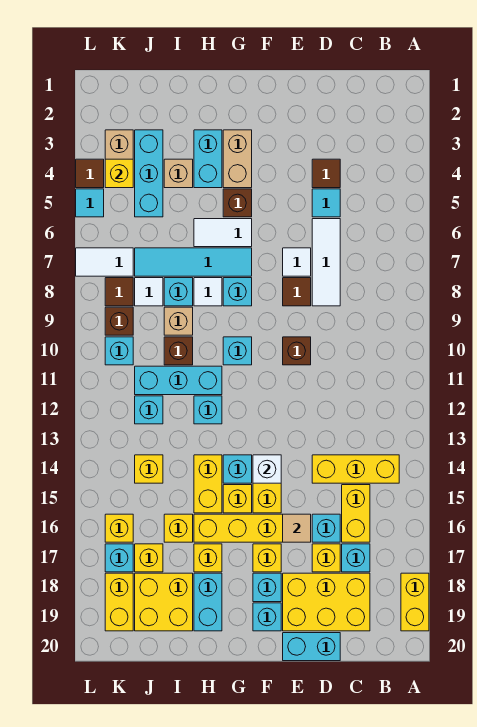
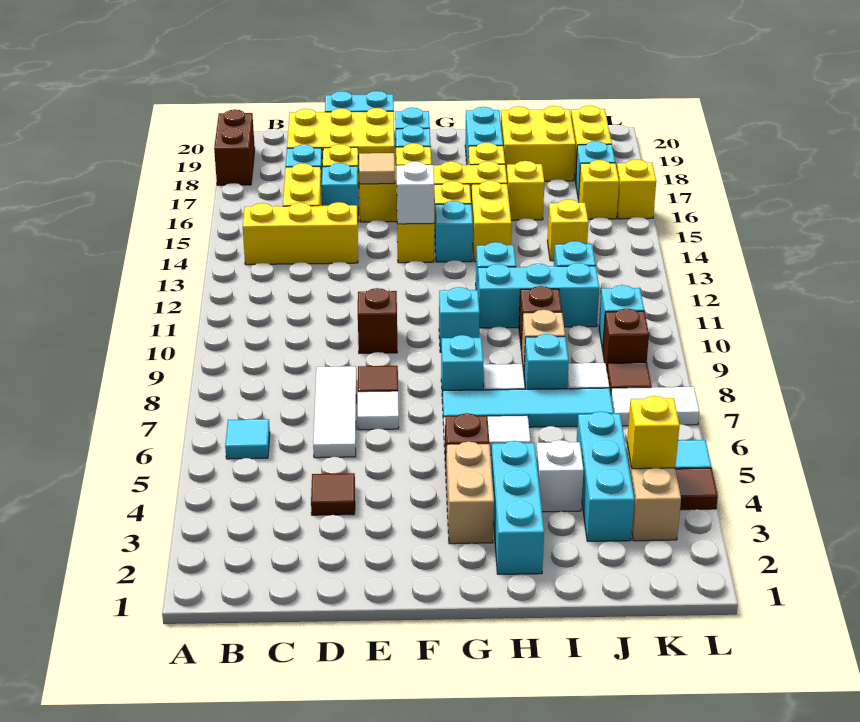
yellow 1x2 brick [401,573,429,631] -> brown 1x2 brick [214,110,255,185]
cyan 1x1 tile [312,189,340,217] -> cyan 1x1 tile moved to [225,419,270,459]
cyan 1x2 brick [194,130,222,188] -> cyan 1x3 brick [491,441,544,574]
tan 1x1 brick [164,159,193,188] -> white 1x1 brick [536,440,584,512]
yellow 1x1 brick [135,544,163,572] -> yellow 1x1 brick moved to [617,159,656,219]

